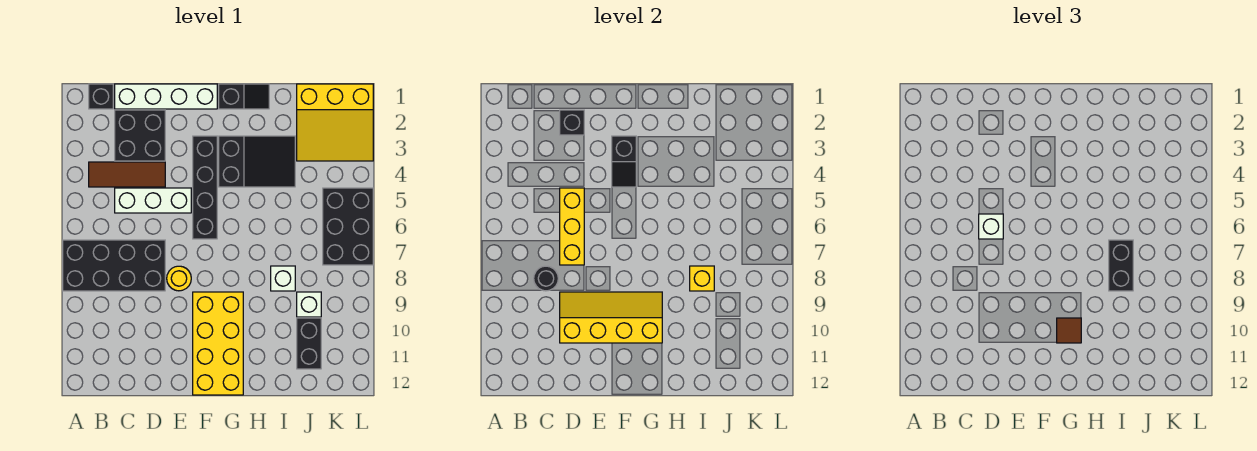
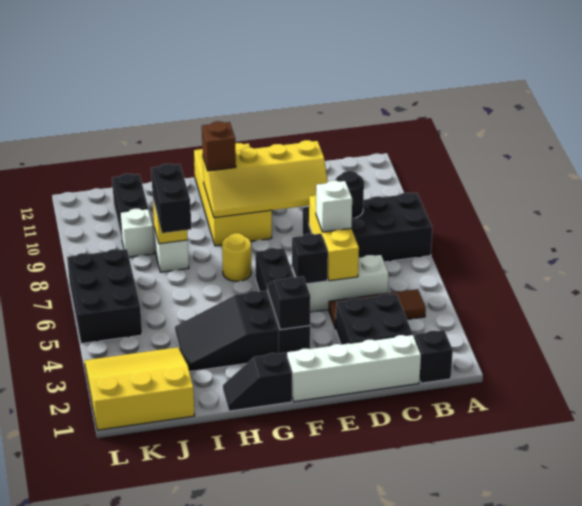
black 1x1 brick [560,110,584,135] -> black 1x1 brick moved to [292,234,328,284]
yellow 1x1 round brick [167,266,191,291] -> yellow 1x1 round brick moved to [222,233,251,281]
brown 1x1 tile [1057,318,1081,343] -> brown 1x1 brick [202,121,236,171]

